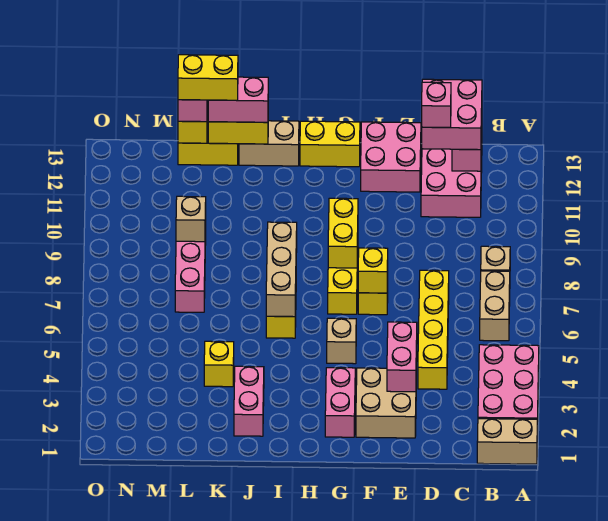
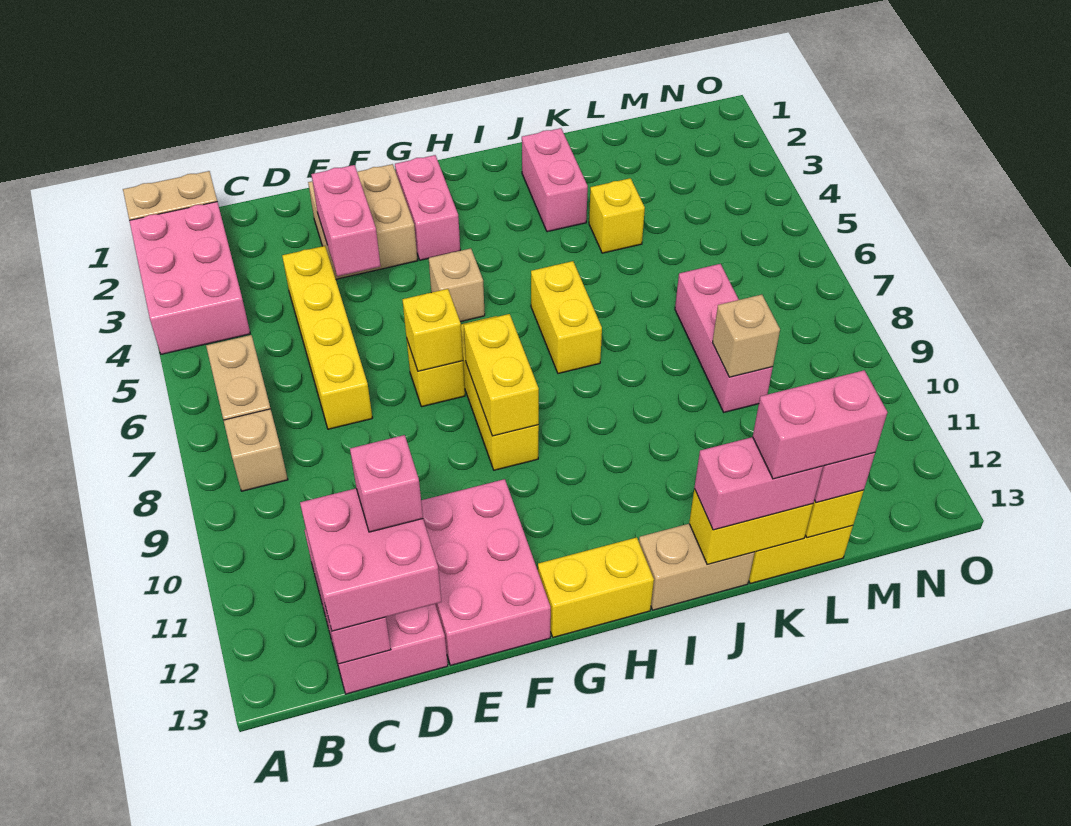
pink 2x2 brick [361,122,421,192] -> pink 2x3 brick [421,479,551,665]
tan 1x3 brick [266,222,297,317] -> none
yellow 1x2 brick [178,55,238,100] -> pink 1x2 brick [753,370,888,479]

